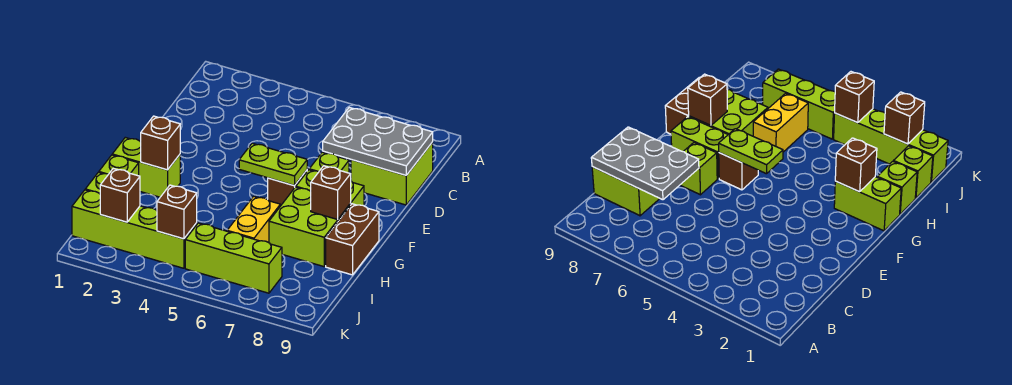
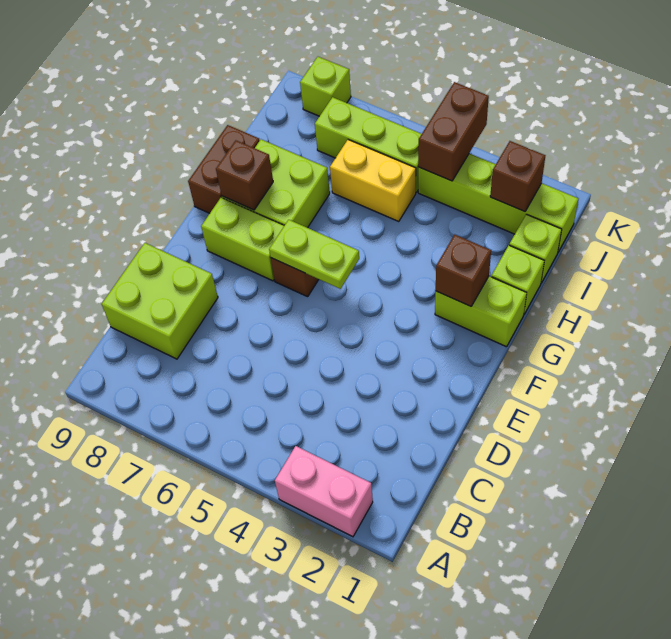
none -> pink 1x2 brick [275,446,373,537]
grey 2x3 plate [323,108,433,175] -> none
lime 1x1 brick [309,152,349,173] -> lime 1x1 brick moved to [300,57,351,116]
yellow 1x2 brick [227,196,280,243] -> yellow 1x2 brick turned to [330,140,416,221]
brown 1x1 brick [157,185,197,239] -> brown 1x2 brick [418,82,489,181]

